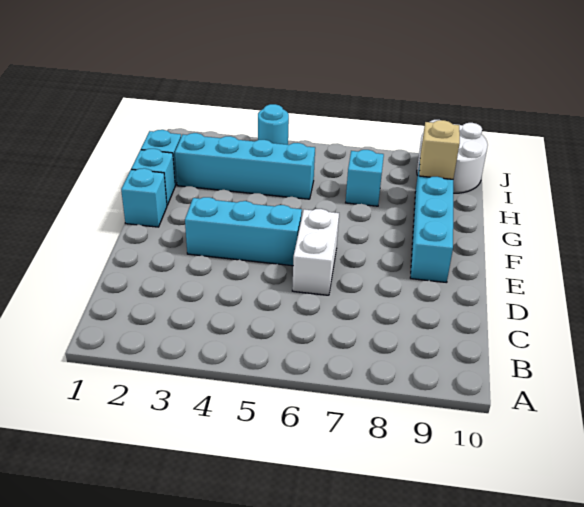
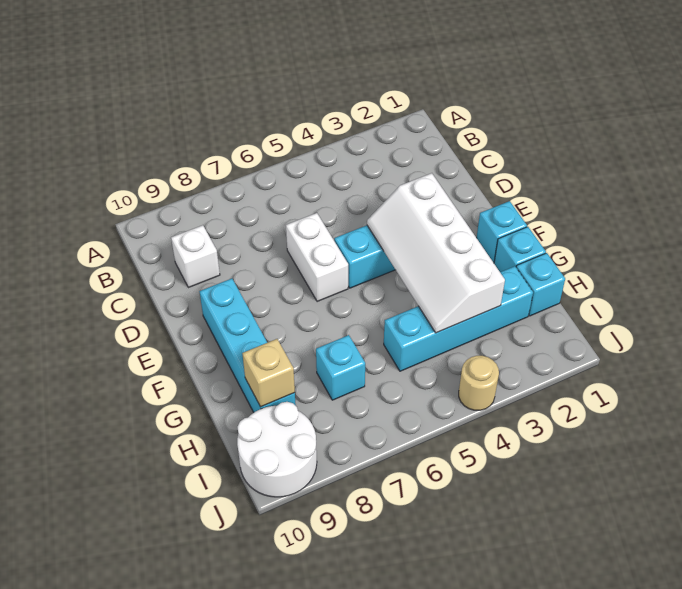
none -> white 1x1 brick [171,225,220,288]
none -> white 2x4 slope [367,173,505,333]
cyan 1x1 round brick [258,104,289,145] -> tan 1x1 round brick [459,356,499,410]

